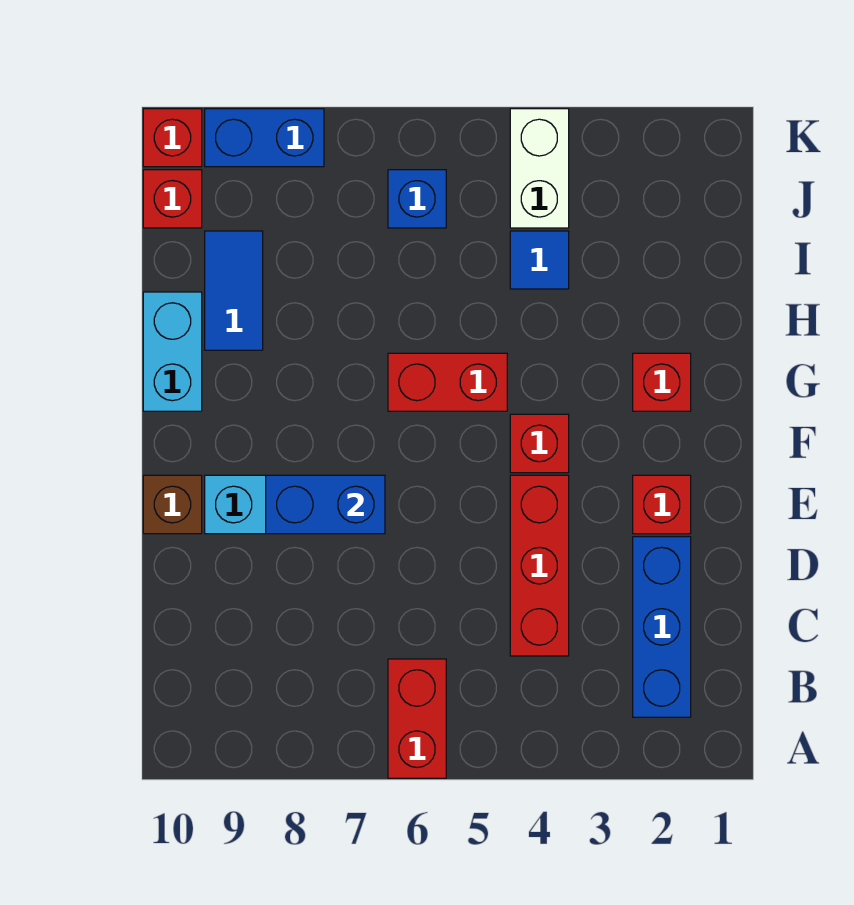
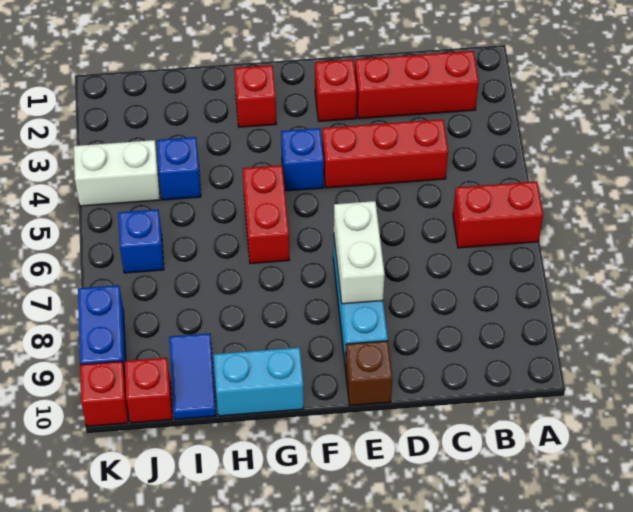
blue 1x3 brick [633,537,691,717] -> red 1x3 brick [355,51,479,119]
blue 1x2 brick [266,475,385,534] -> white 1x2 brick [334,201,385,304]
red 1x1 brick [510,414,569,473] -> blue 1x1 brick [281,128,324,191]
blue 1x2 tile [205,231,263,350] -> blue 1x2 tile turned to [169,333,216,419]
blue 1x1 tile [510,231,569,289] -> blue 1x1 brick [157,137,201,200]

